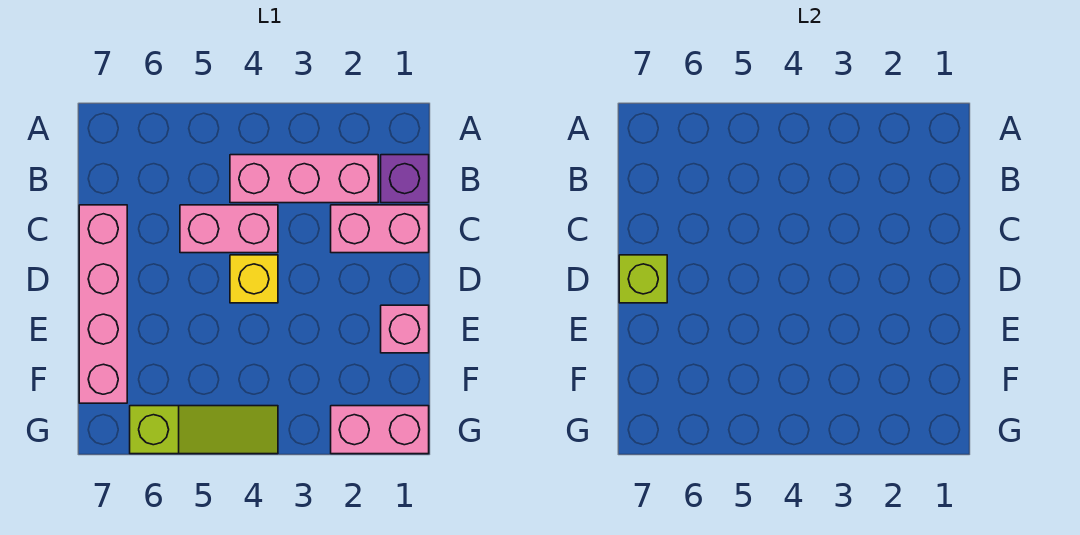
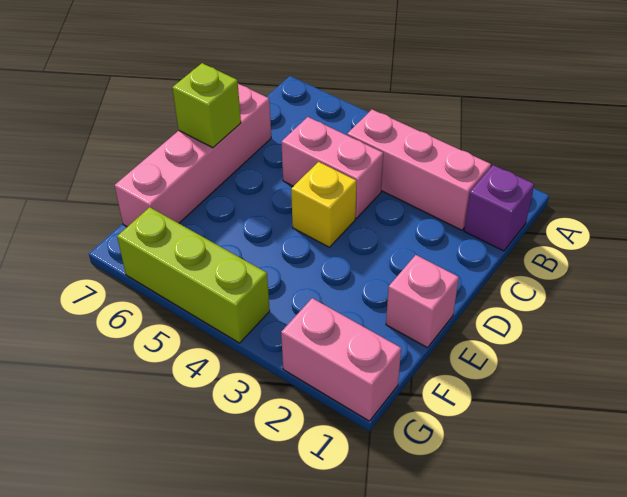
pink 1x2 brick [331,205,429,253] -> none
lime 1x3 slope [130,406,278,454] -> lime 1x3 brick [117,207,270,343]

